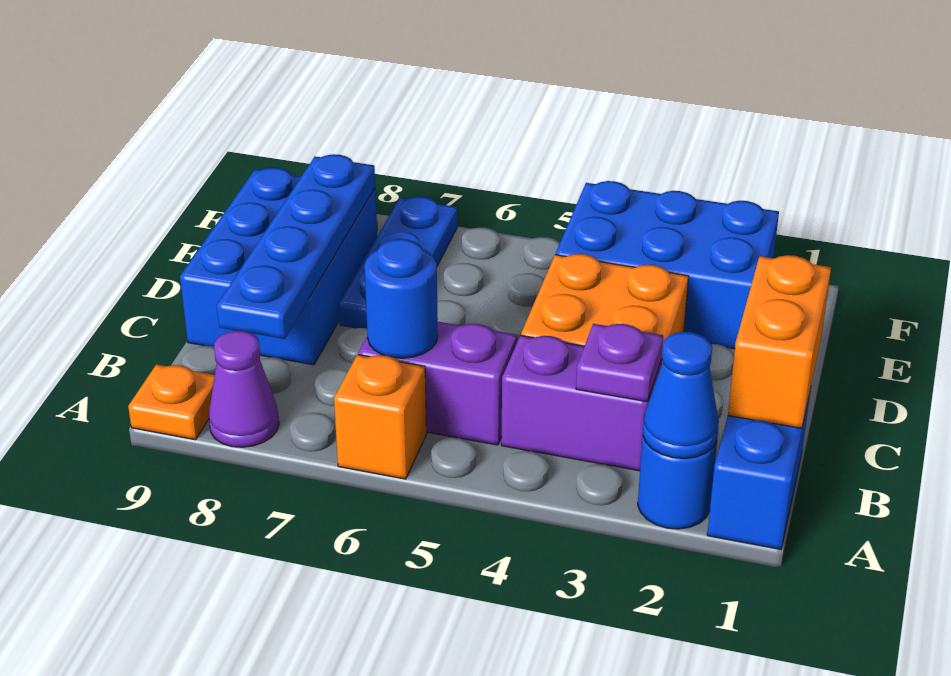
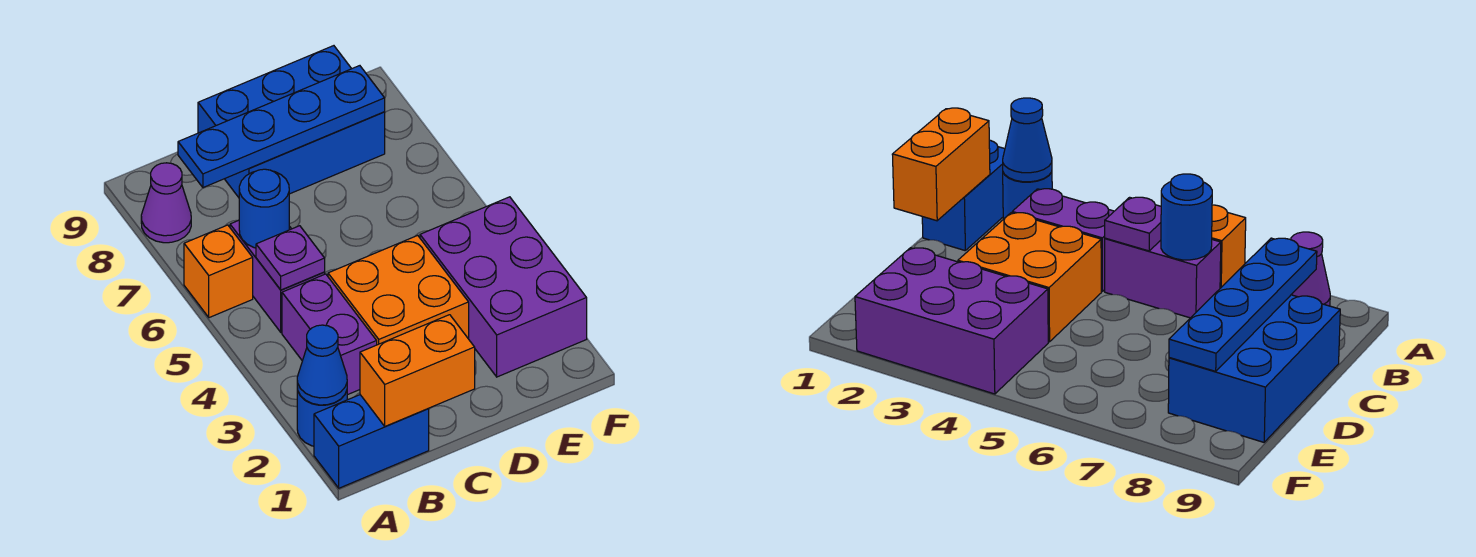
orange 1x1 plate [128,364,215,440] -> none
purple 1x1 plate [576,324,663,402] -> purple 1x1 plate moved to [256,226,325,290]
blue 1x3 plate [339,197,457,329] -> none
blue 2x3 brick [556,181,779,349] -> purple 2x3 brick [420,197,587,377]

